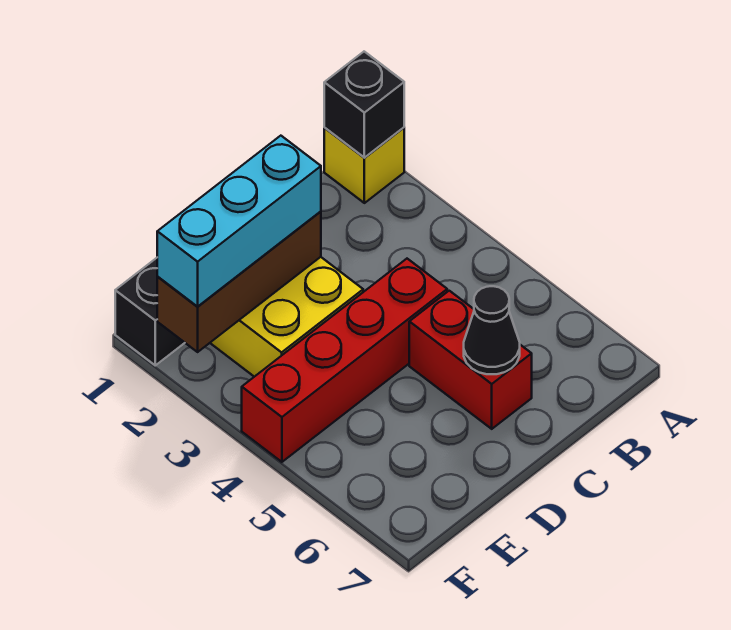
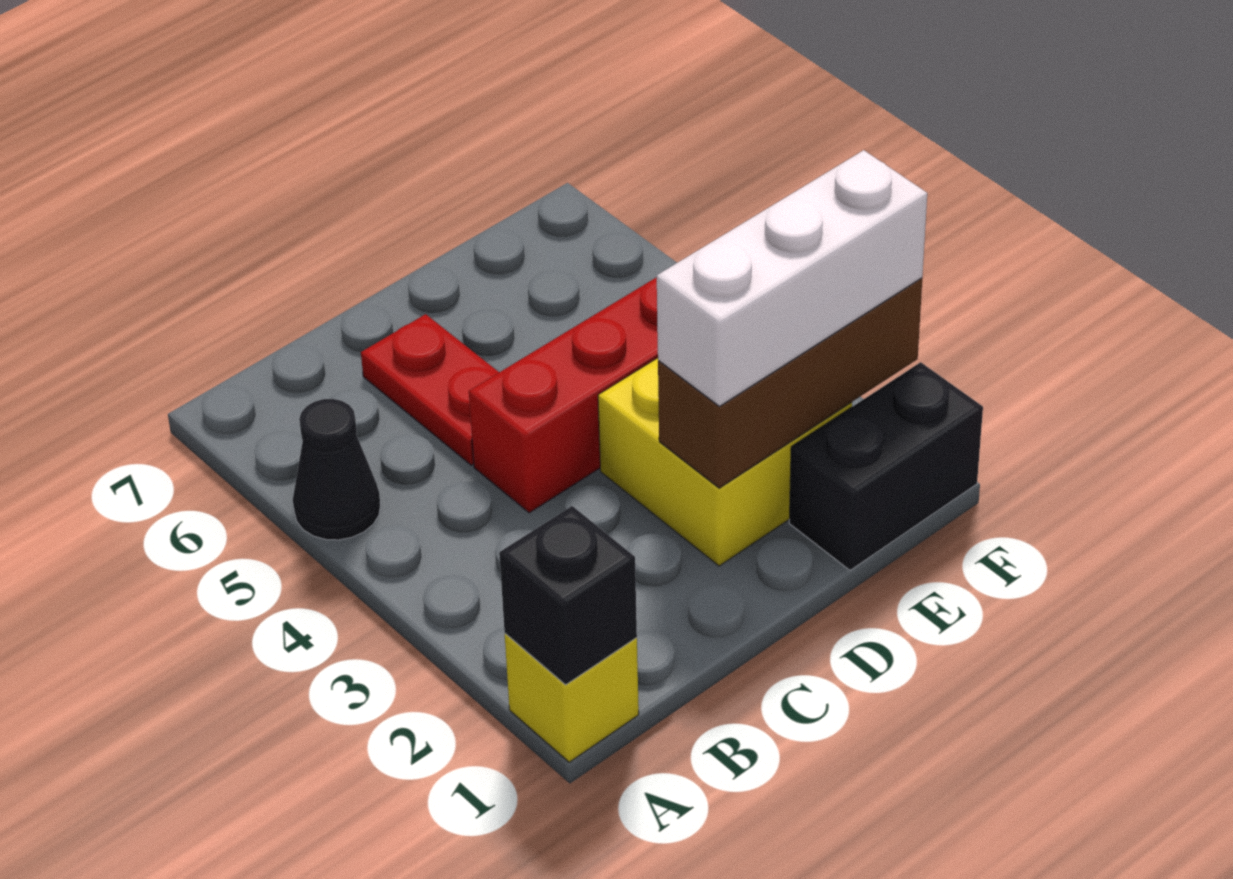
red 1x2 brick [409,291,532,429] -> red 1x2 plate [361,314,499,465]
black 1x1 cone [464,286,520,374] -> black 1x1 cone moved to [293,399,380,540]
cyan 1x3 brick [157,136,321,307] -> white 1x3 brick [657,150,927,406]

